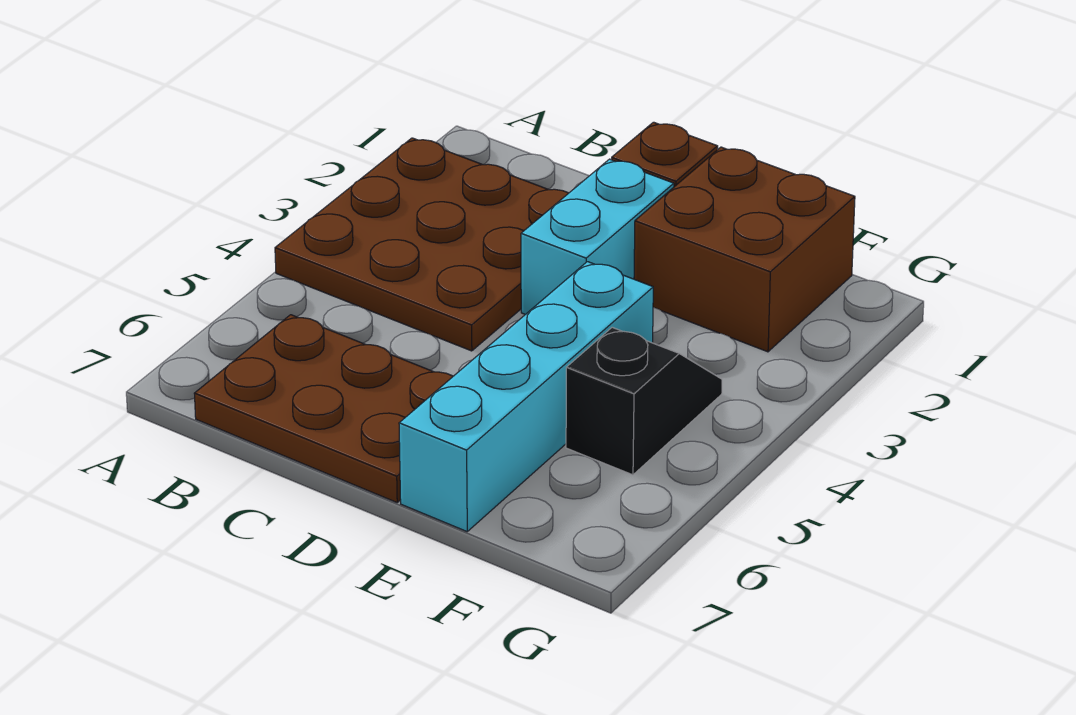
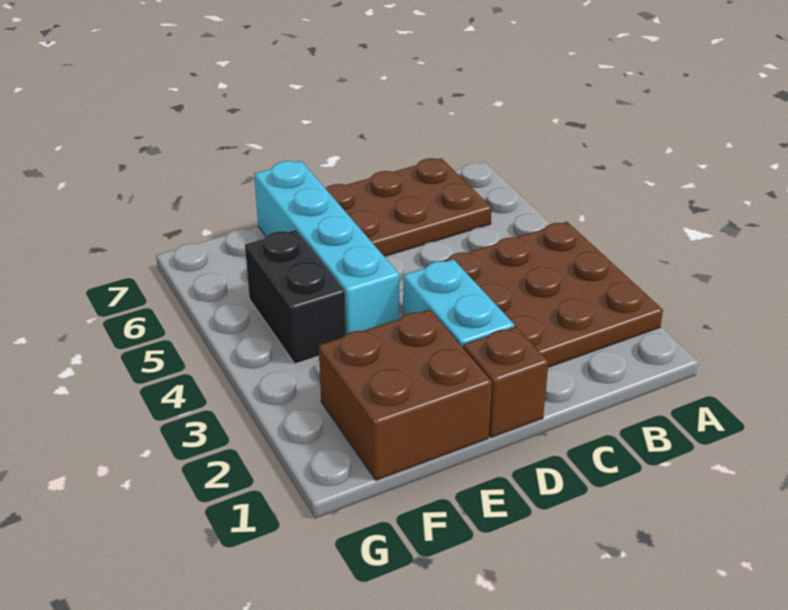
black 1x2 slope [566,327,722,475] -> black 1x2 brick [245,230,346,364]

